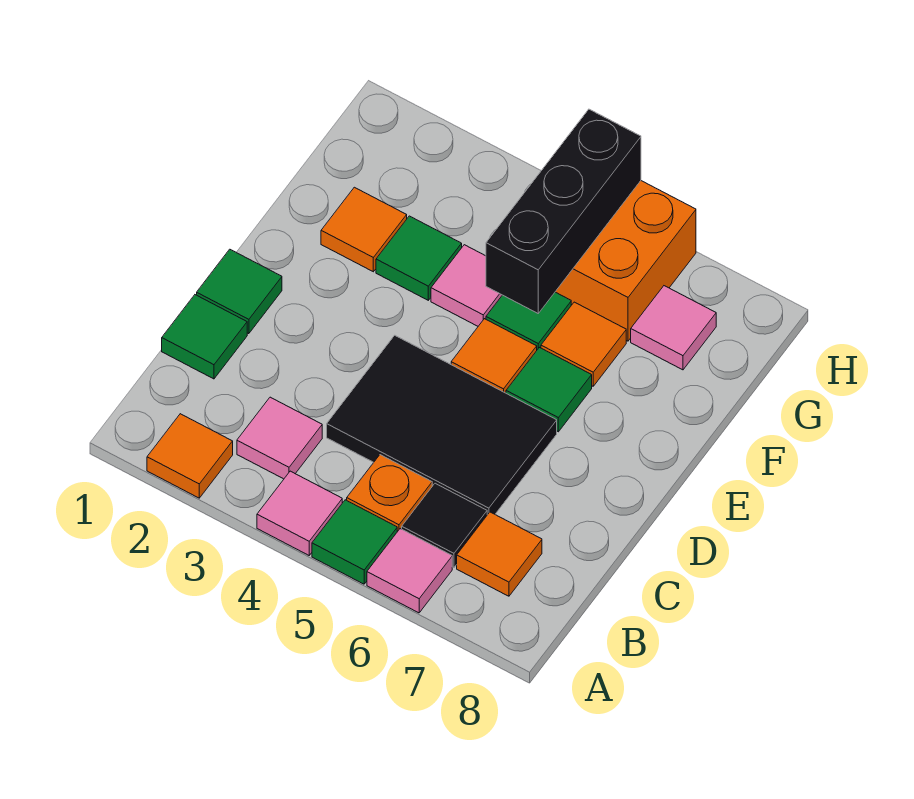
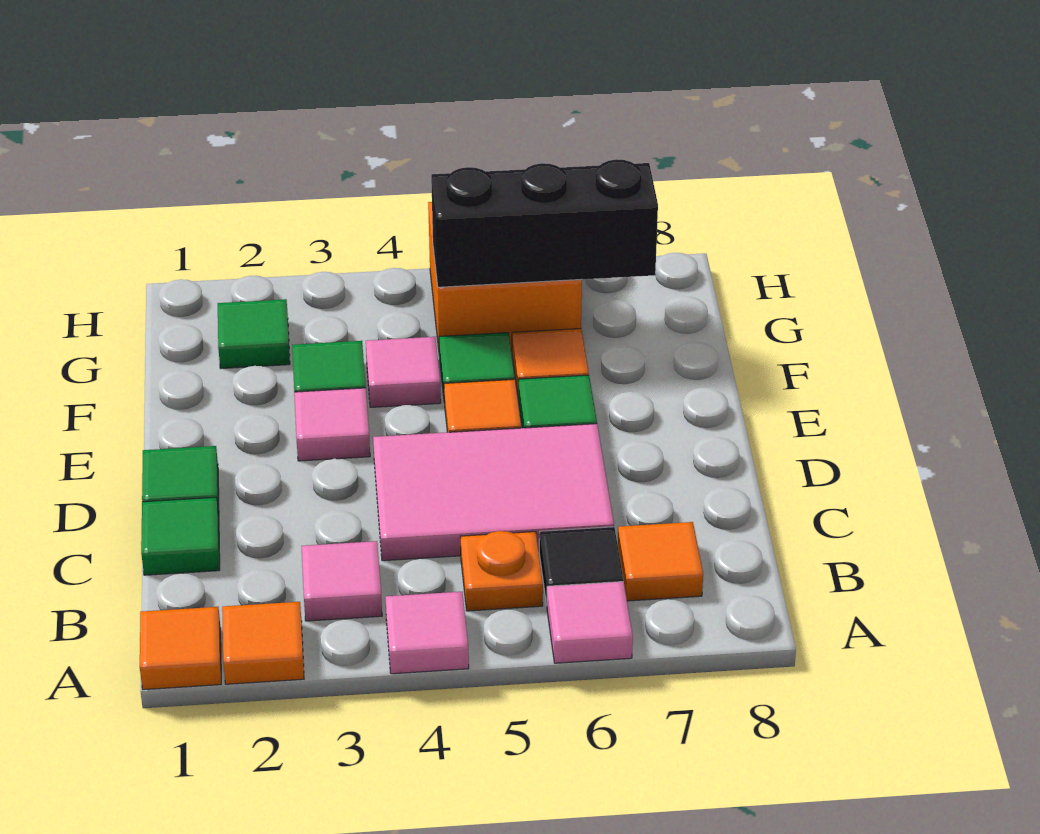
green 1x1 tile [312,500,397,584] -> green 1x1 tile moved to [218,299,290,369]
black 2x3 tile [327,335,557,515] -> pink 2x3 tile [373,424,614,561]
orange 1x1 tile [321,187,407,272] -> orange 1x1 tile moved to [140,607,221,690]
black 1x3 brick [486,109,641,313] -> black 1x3 brick turned to [431,159,658,287]
pink 1x1 tile [631,286,716,370] -> pink 1x1 tile moved to [294,388,370,461]

